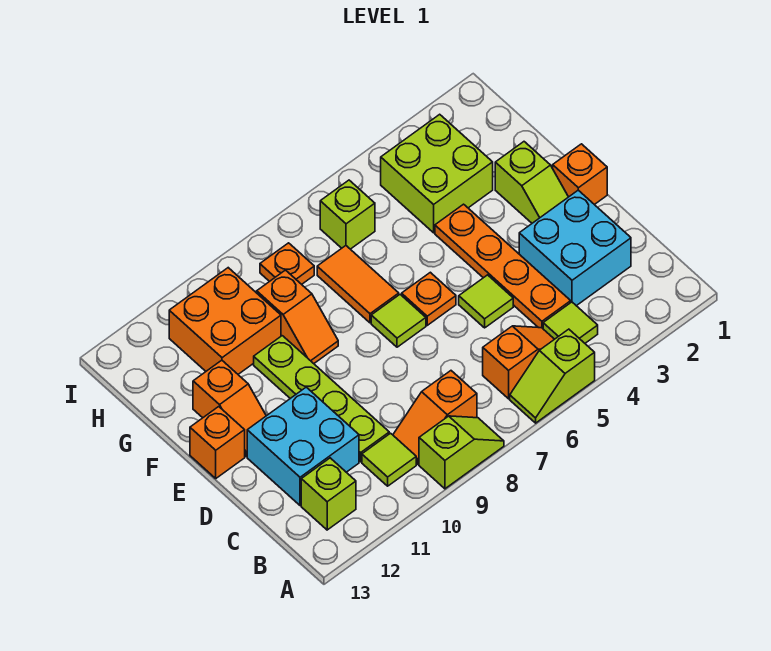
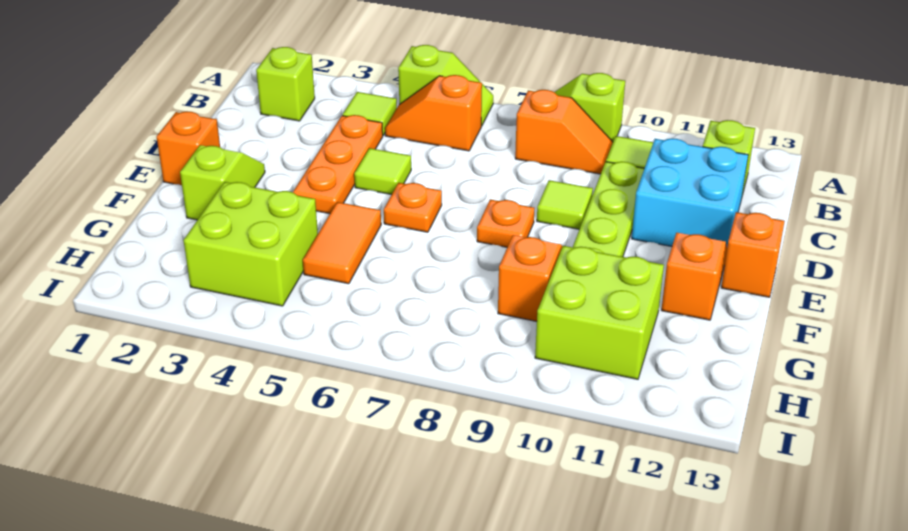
cyan 2x2 brick [519,190,631,306] -> none
orange 1x4 plate [435,204,571,328] -> orange 1x3 plate [293,115,383,214]
lime 1x1 tile [371,295,426,347] -> lime 1x1 tile moved to [537,180,593,229]
orange 1x2 tile [317,246,399,323] -> orange 1x2 tile moved to [303,202,381,284]
orange 2x2 brick [169,268,281,374] -> lime 2x2 brick [535,246,664,379]
lime 1x1 brick [320,180,375,249] -> lime 1x1 brick moved to [256,47,315,121]
orange 1x1 plate [260,243,314,284] -> orange 1x1 plate moved to [477,200,535,247]

